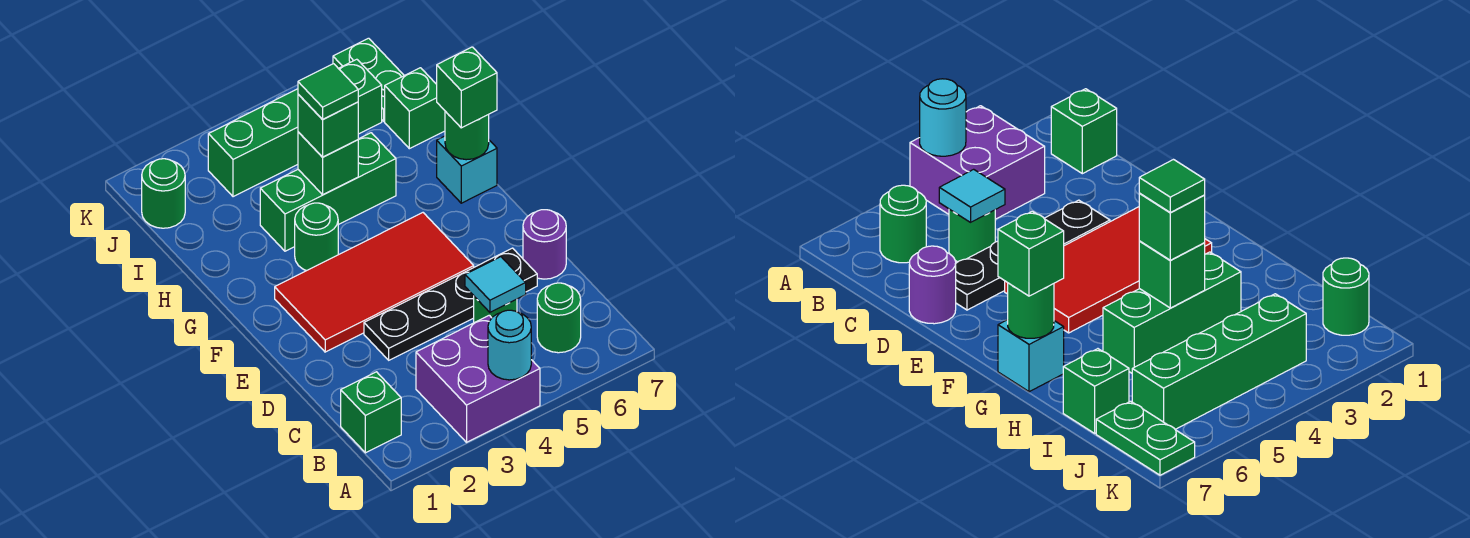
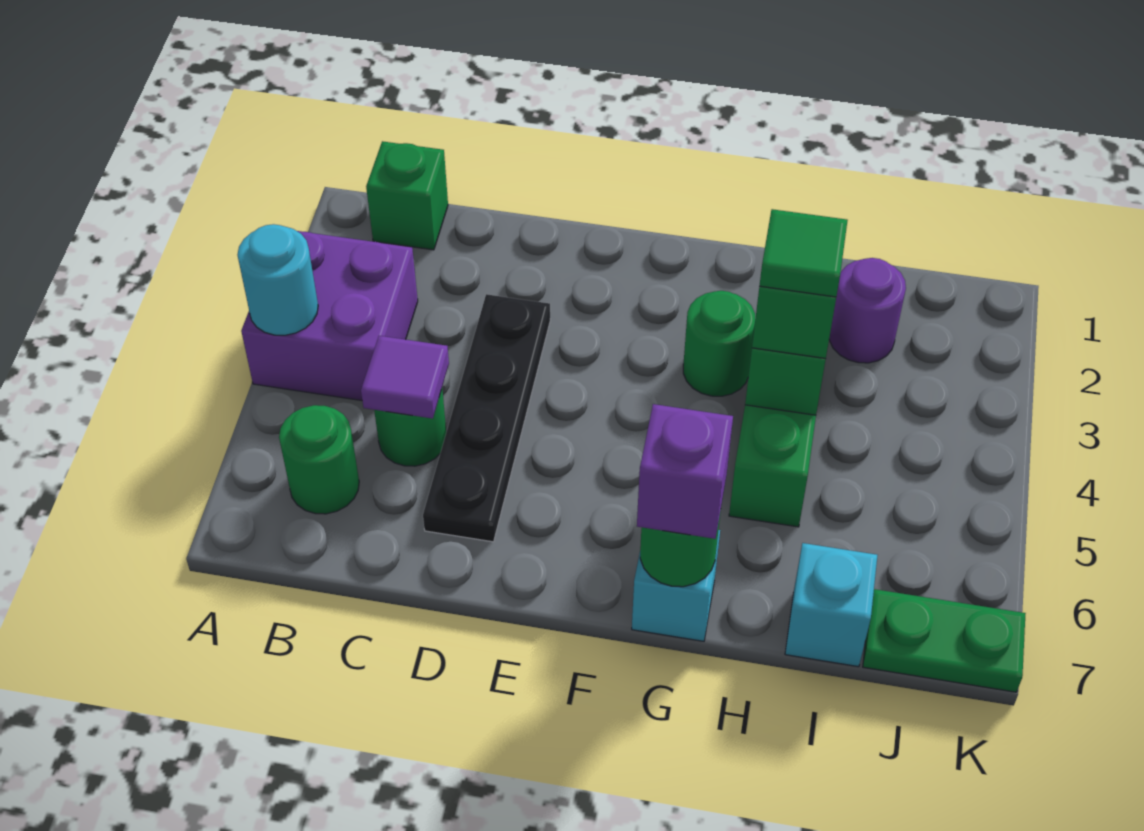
cyan 1x1 tile [465,257,526,312] -> purple 1x1 tile [361,336,449,419]
purple 1x1 round brick [523,210,566,279] -> purple 1x1 round brick moved to [829,258,906,363]
red 2x4 tile [275,213,474,352] -> none
green 1x1 brick [437,47,497,128] -> purple 1x1 brick [637,404,733,539]
green 1x1 brick [385,68,445,149] -> cyan 1x1 brick [785,543,878,667]
green 1x1 round brick [142,159,185,228] -> none
green 1x4 brick [208,59,382,197] -> none

